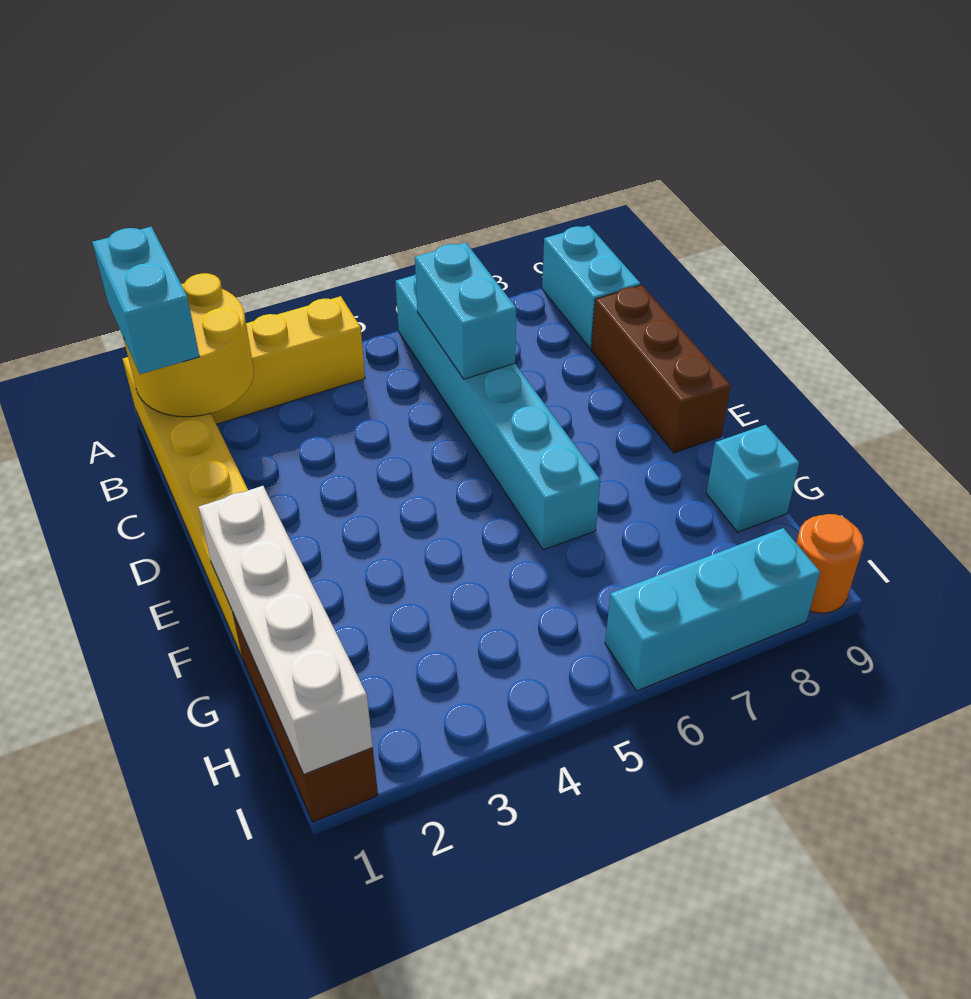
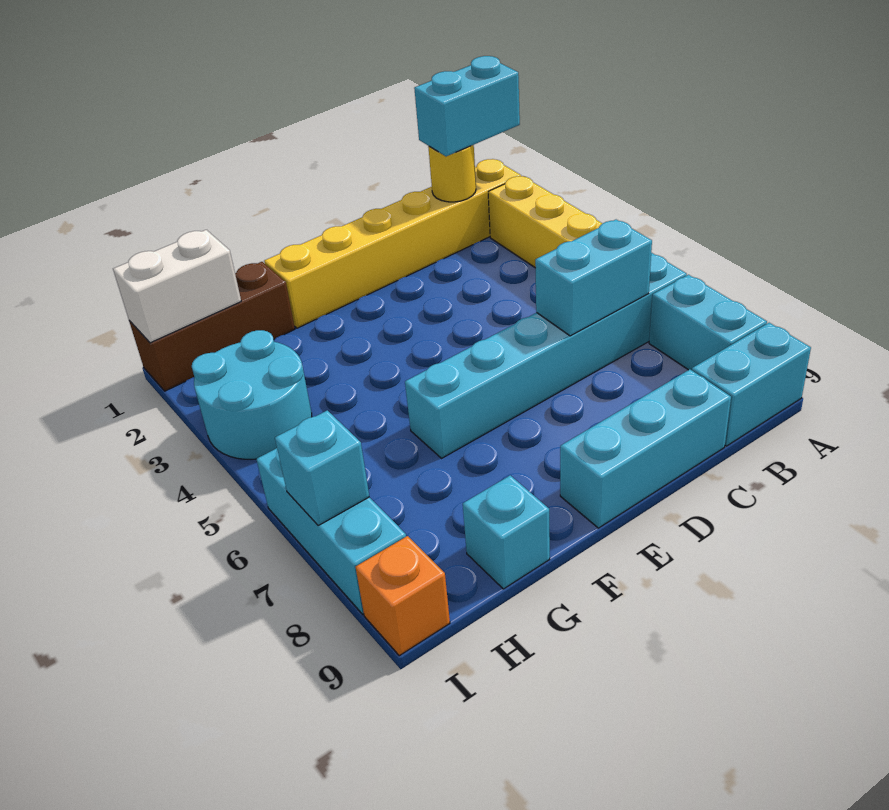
yellow 2x2 round brick [123,273,254,417] -> yellow 1x1 round brick [428,145,476,202]
none -> cyan 1x2 brick [649,275,767,370]
brown 1x3 brick [591,285,731,453] -> cyan 1x3 brick [560,369,731,528]
white 1x4 brick [199,486,373,774] -> white 1x2 brick [113,230,241,343]
none -> cyan 2x2 round brick [192,330,312,459]
none -> cyan 1x1 brick [275,410,369,526]
orange 1x1 round brick [797,514,864,613] -> orange 1x1 brick [356,536,450,656]

